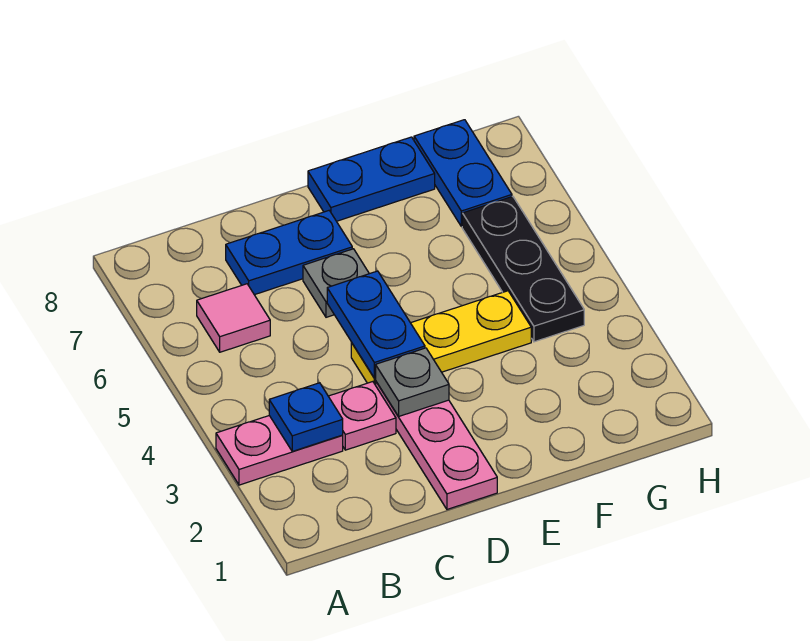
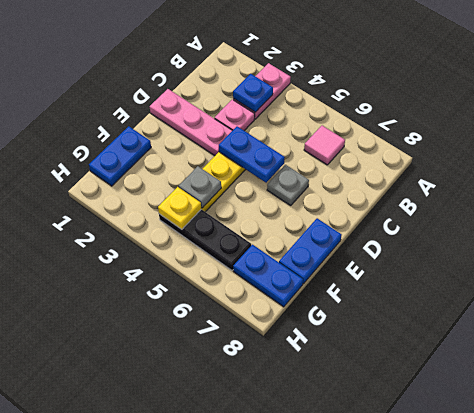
blue 1x2 plate [226,211,352,295] -> blue 1x2 plate moved to [89,126,151,186]
grey 1x1 plate [376,348,449,416] -> grey 1x1 plate moved to [179,166,221,208]
none -> yellow 1x1 plate [158,187,201,229]

